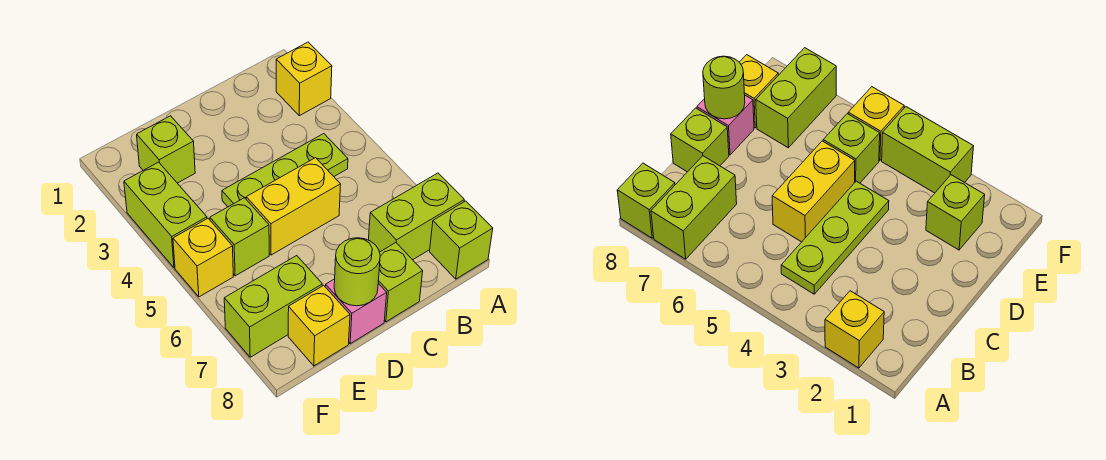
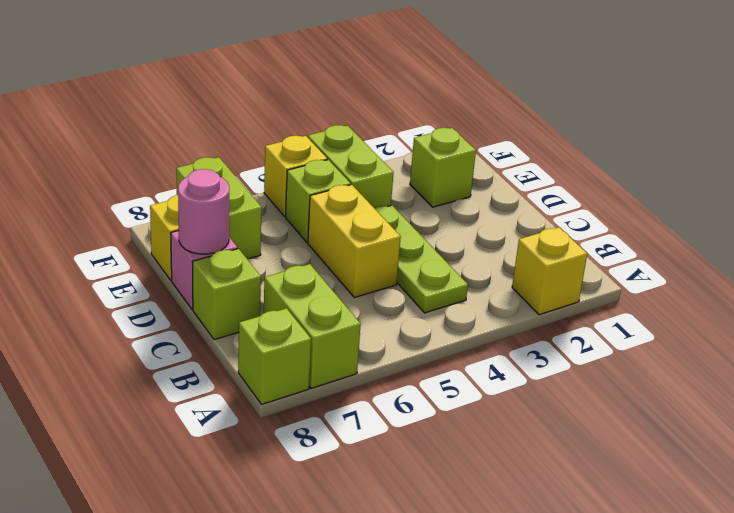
lime 1x1 round brick [334,238,380,306] -> pink 1x1 round brick [178,169,229,254]
lime 1x2 brick [124,162,207,268] -> lime 1x2 brick turned to [308,125,394,208]

